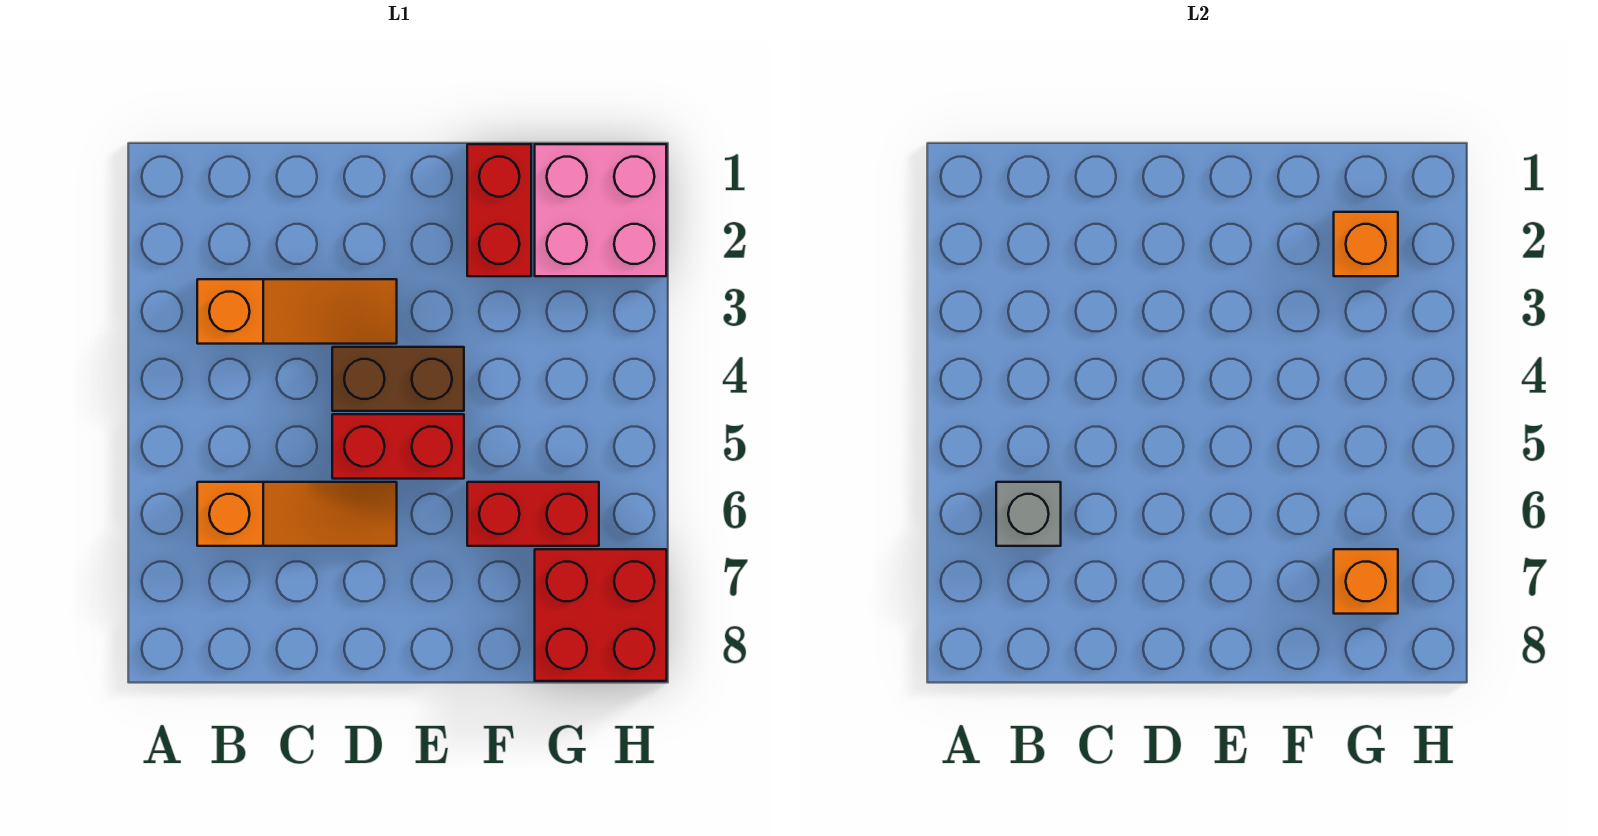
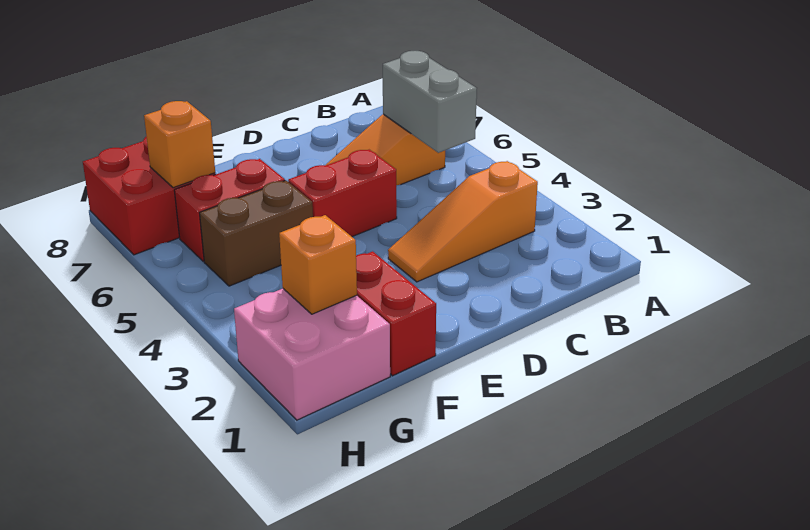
grey 1x1 brick [996,482,1061,546] -> grey 1x2 brick [383,51,477,153]
brown 1x2 brick [332,347,464,411] -> brown 1x2 brick moved to [200,180,313,286]

